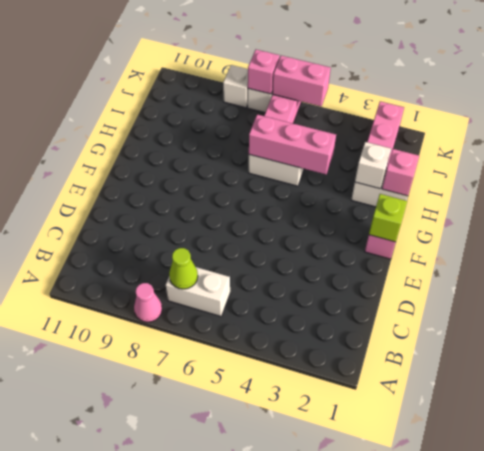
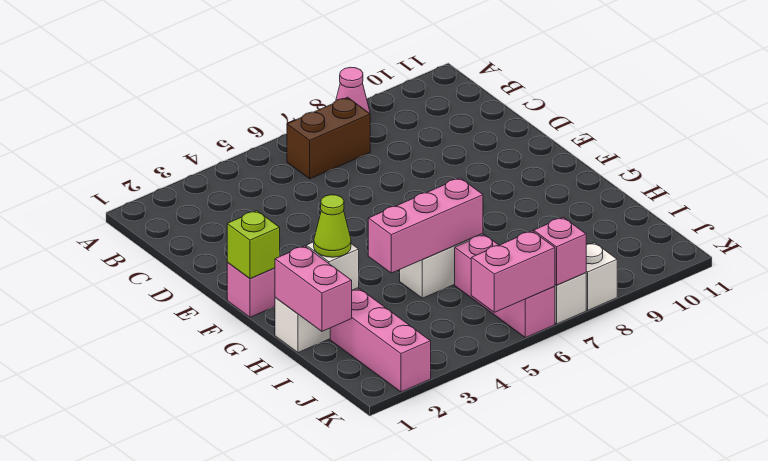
white 1x2 brick [166,267,230,316] -> brown 1x2 brick [287,97,370,179]
lime 1x1 cone [169,248,198,289] -> lime 1x1 cone moved to [314,195,351,257]
pink 1x1 brick [382,149,419,196] -> pink 1x2 brick [275,246,352,331]

